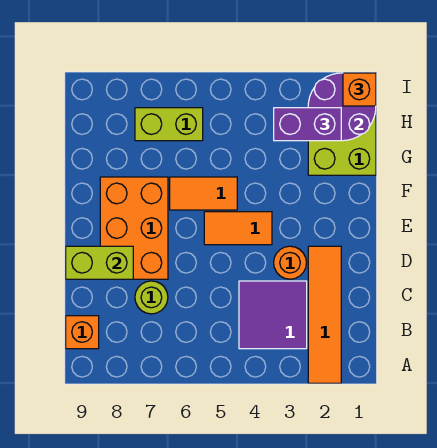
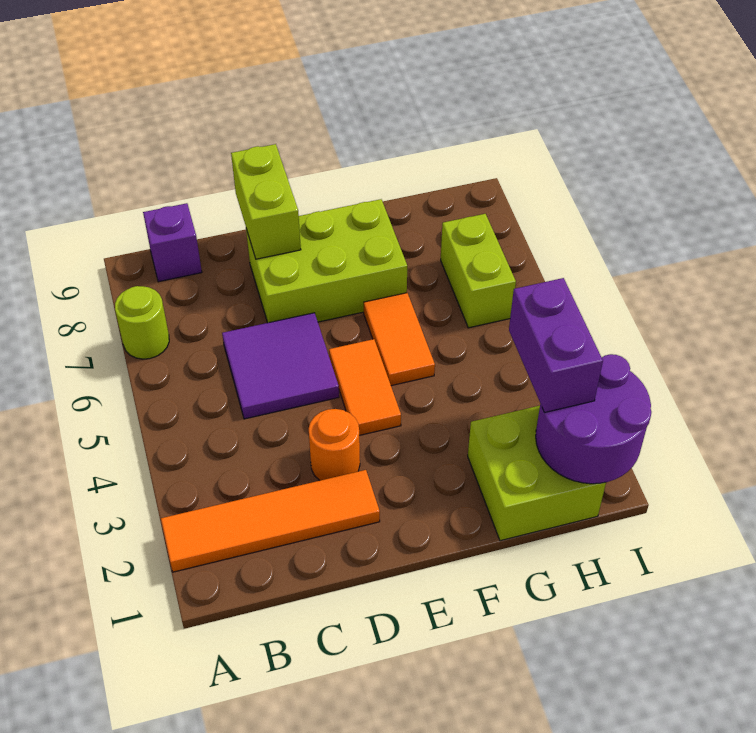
purple 2x2 tile [239,281,307,349] -> purple 2x2 tile moved to [222,313,339,419]
orange 1x1 brick [66,316,99,349] -> purple 1x1 brick [143,203,202,282]
lime 1x1 round brick [135,281,168,314] -> lime 1x1 round brick moved to [115,286,169,359]
orange 2x3 brick [100,177,168,279] -> lime 2x3 brick [246,199,407,323]
orange 1x1 brick [343,73,376,106] -> none

